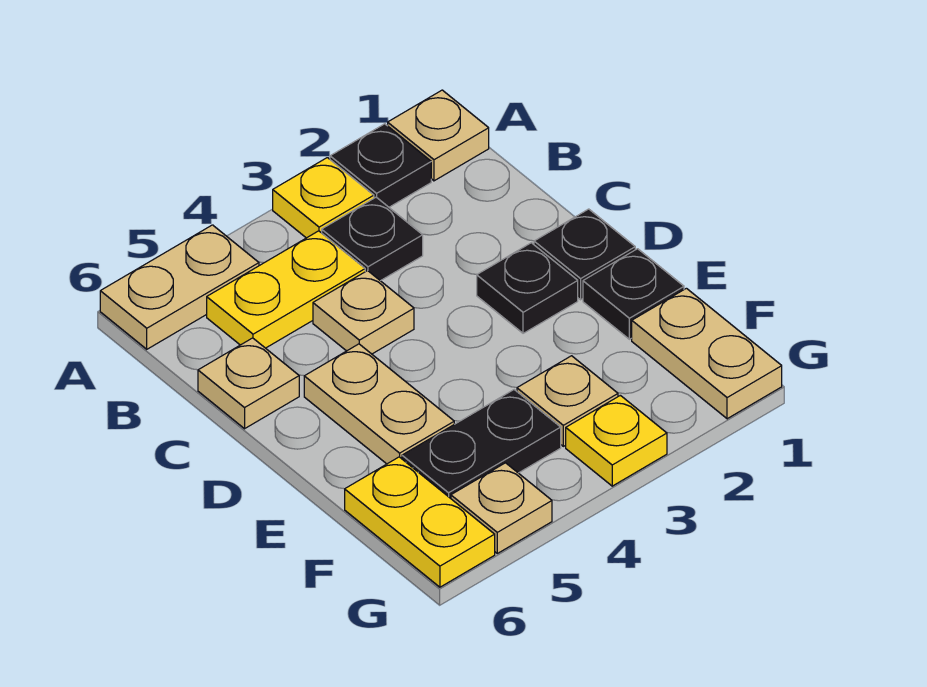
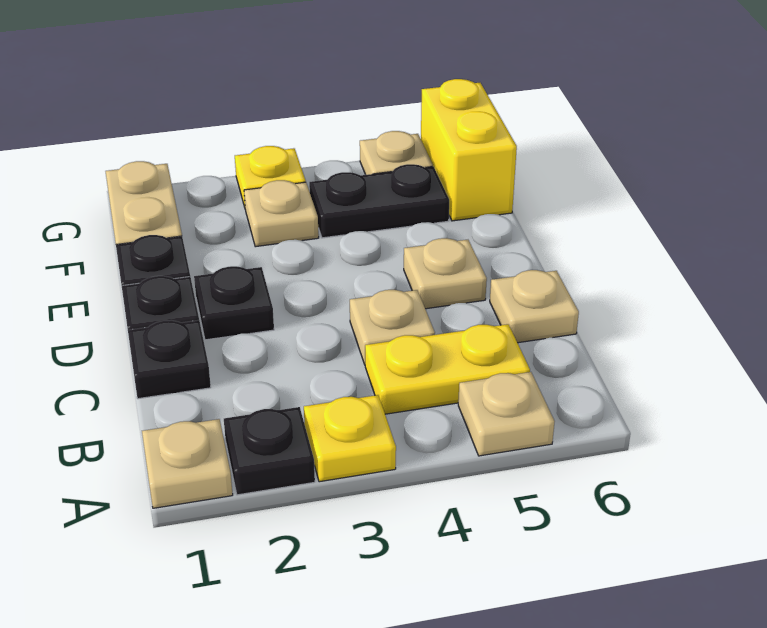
tan 1x2 plate [100,225,259,349] -> tan 1x1 plate [458,372,555,456]
black 1x1 plate [322,197,423,281] -> black 1x1 plate moved to [128,320,211,399]
tan 1x2 plate [304,344,454,464] -> tan 1x1 plate [404,238,487,309]
yellow 1x2 plate [345,457,495,587] -> yellow 1x2 brick [421,79,517,221]

